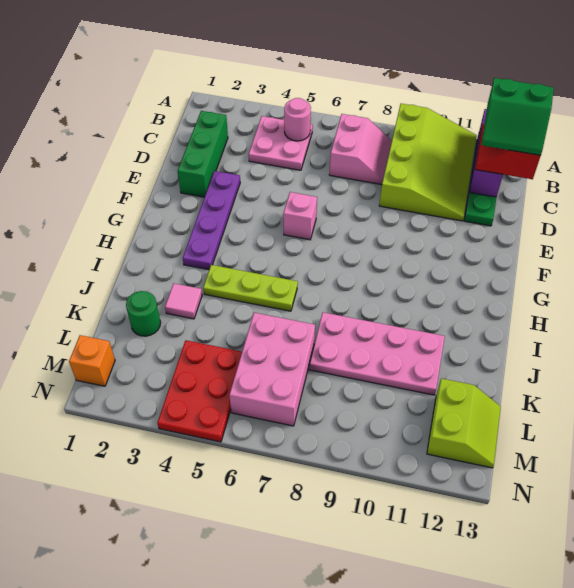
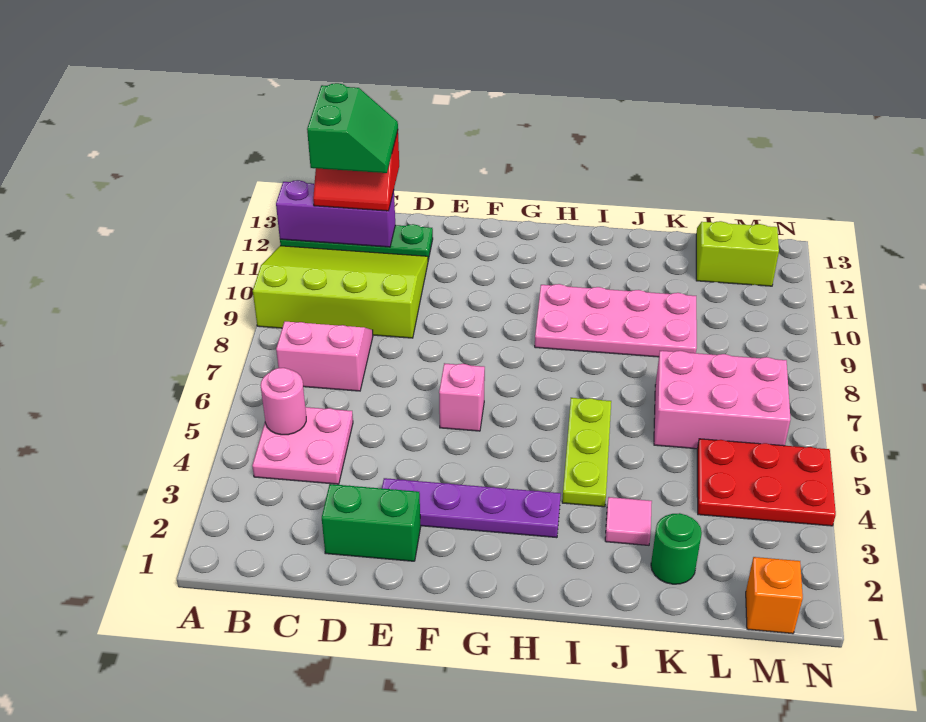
green 1x3 brick [178,111,228,197] -> green 1x2 brick [322,484,421,561]
pink 2x4 plate [309,312,445,395] -> pink 2x4 plate turned to [535,284,697,357]

